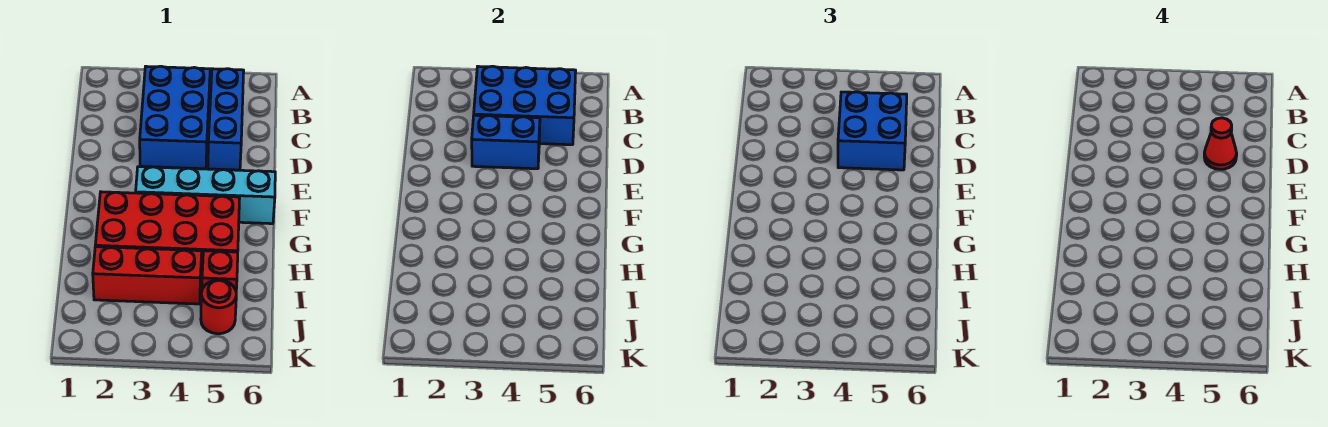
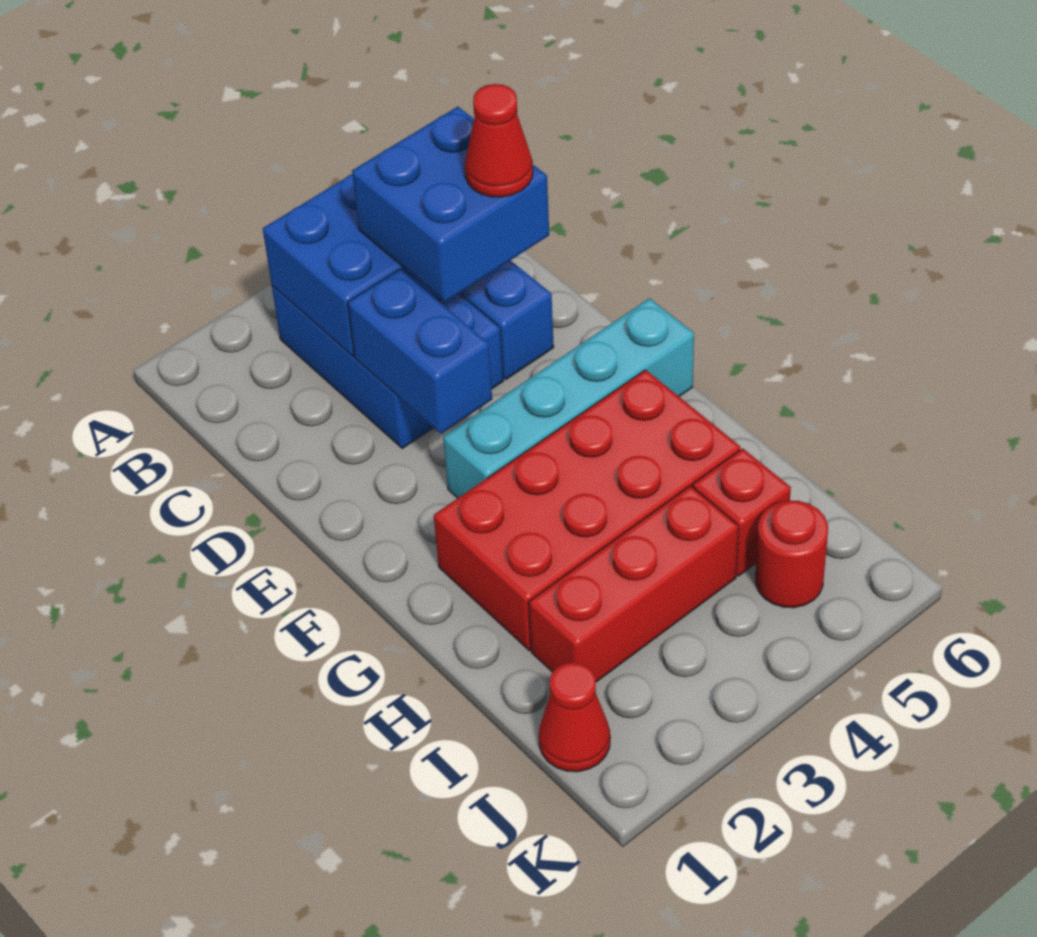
blue 1x2 brick [472,115,540,169] -> blue 1x2 brick turned to [348,269,492,434]
none -> red 1x1 cone [539,662,610,772]

